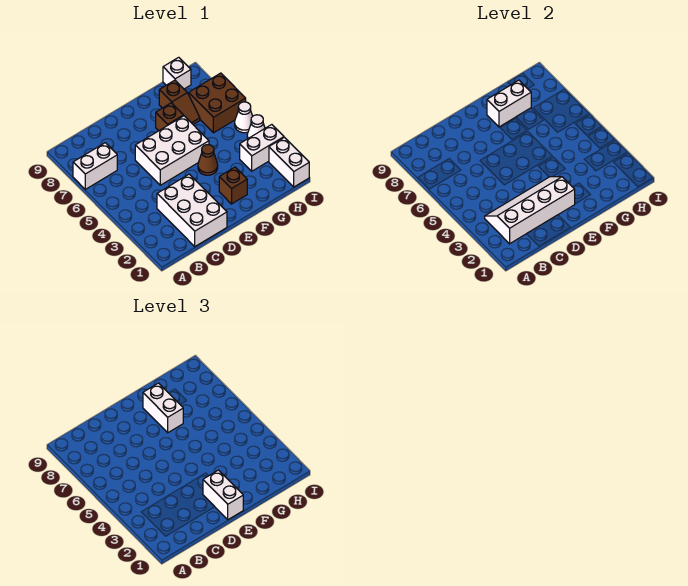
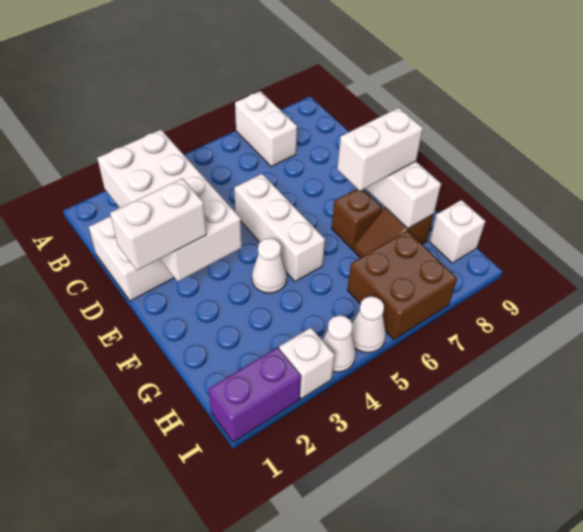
white 2x4 slope [485,177,575,244] -> white 2x4 brick [97,130,242,281]
white 2x3 brick [135,116,209,185] -> white 1x3 brick [234,174,325,282]
brown 1x1 brick [219,167,247,204] -> none
brown 1x1 cone [198,145,218,175] -> white 1x1 cone [252,238,287,293]
white 1x2 brick [240,125,284,171] -> white 1x1 brick [279,328,335,399]
white 1x2 brick [269,137,309,187] -> purple 1x2 brick [209,348,301,442]

